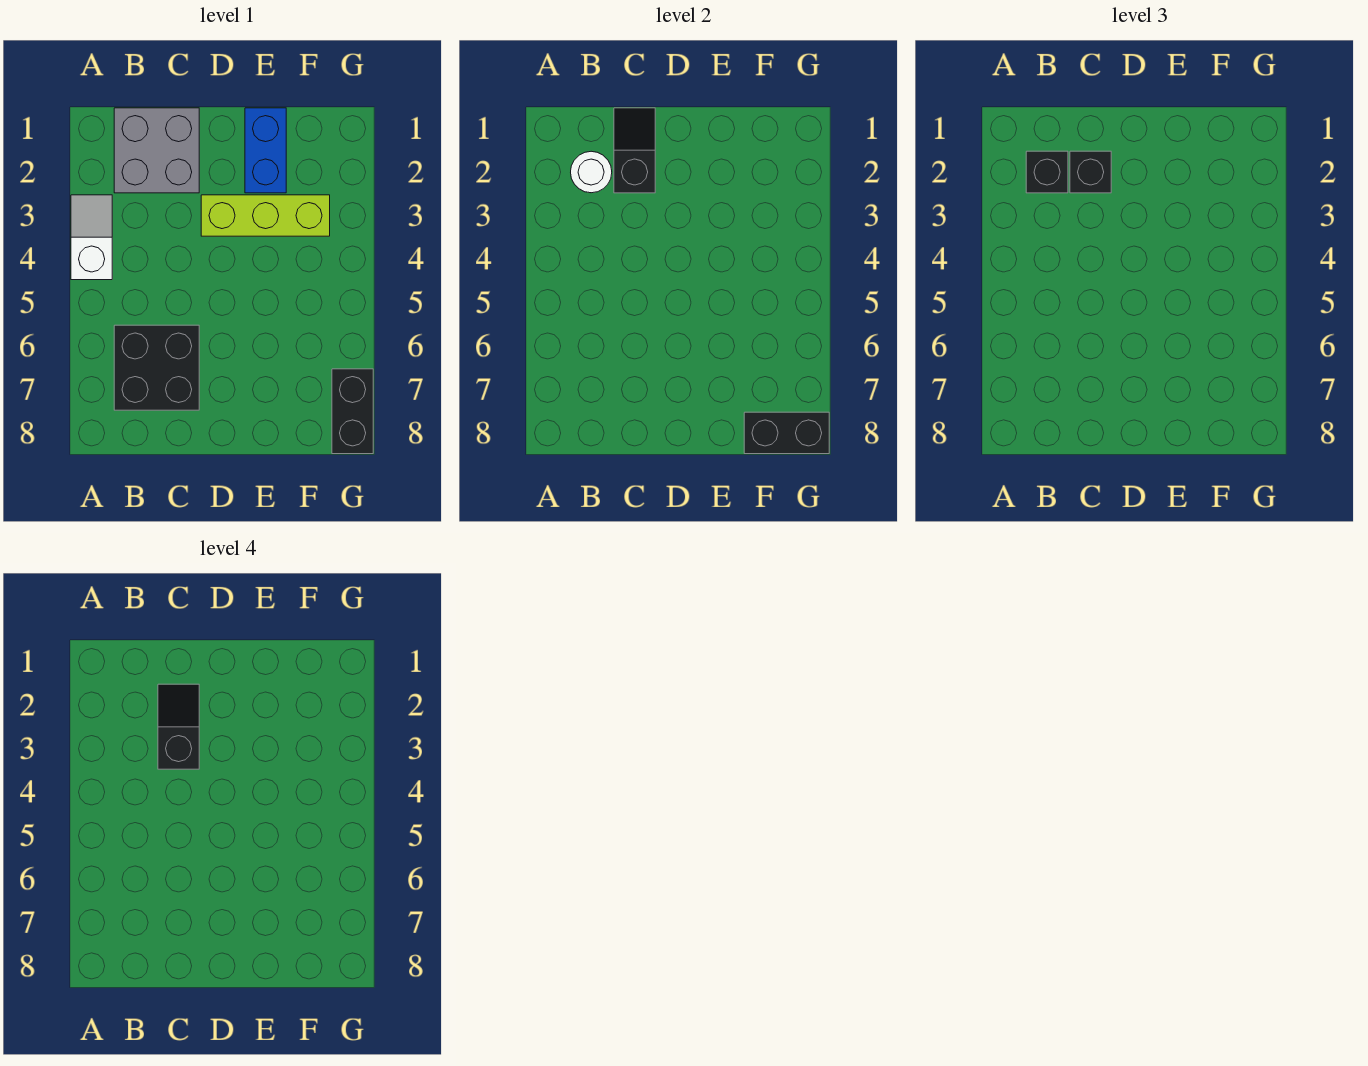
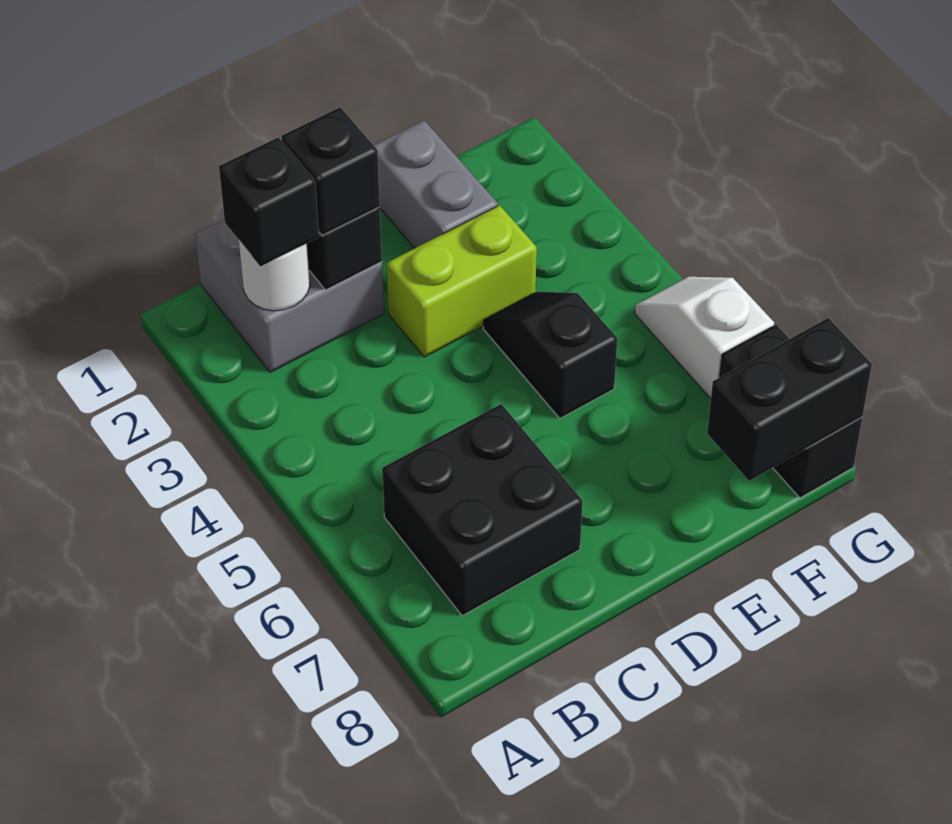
white 1x2 slope [71,195,112,280] -> white 1x2 slope moved to [635,277,774,398]
black 1x2 slope [158,684,199,769] -> black 1x2 slope moved to [483,292,617,418]
lime 1x3 brick [201,195,330,236] -> lime 1x2 brick [387,205,537,357]
blue 1x2 brick [245,108,286,193] -> grey 1x2 brick [374,120,498,248]

